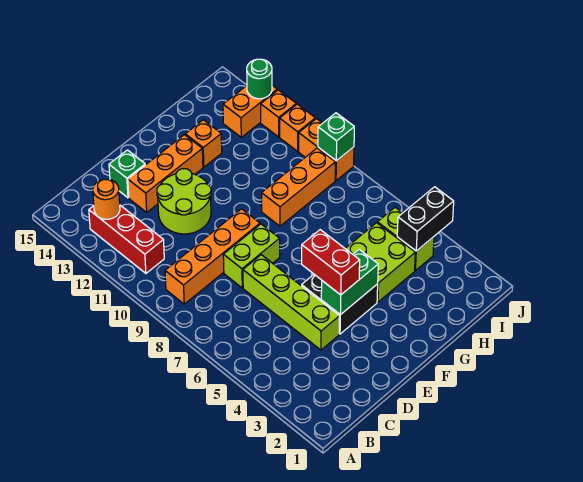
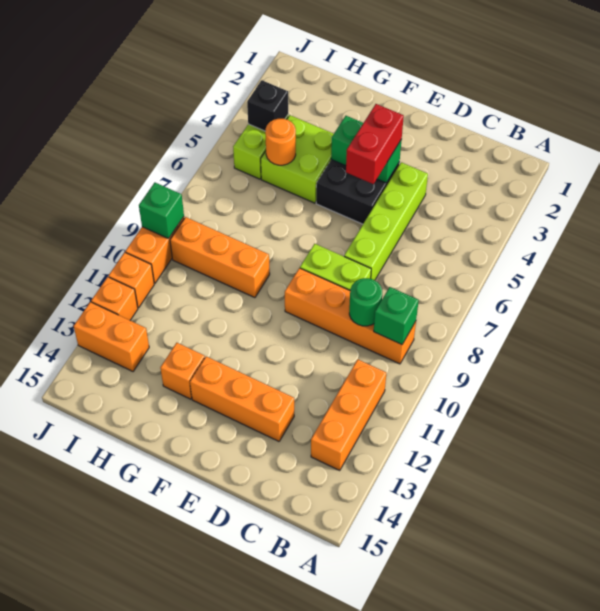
red 1x3 brick [89,205,164,273] -> orange 1x3 brick [311,360,386,470]
orange 1x1 round brick [93,179,120,219] -> orange 1x1 round brick moved to [265,119,296,165]
lime 2x2 round brick [157,169,211,234] -> none
green 1x1 brick [109,150,145,198] -> green 1x1 brick moved to [374,287,419,345]
black 1x2 brick [397,187,454,251] -> black 1x1 brick [247,80,288,131]
green 1x1 round brick [247,59,272,99] -> green 1x1 round brick moved to [349,278,382,326]

